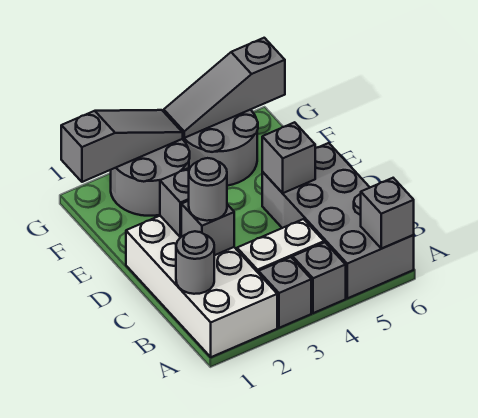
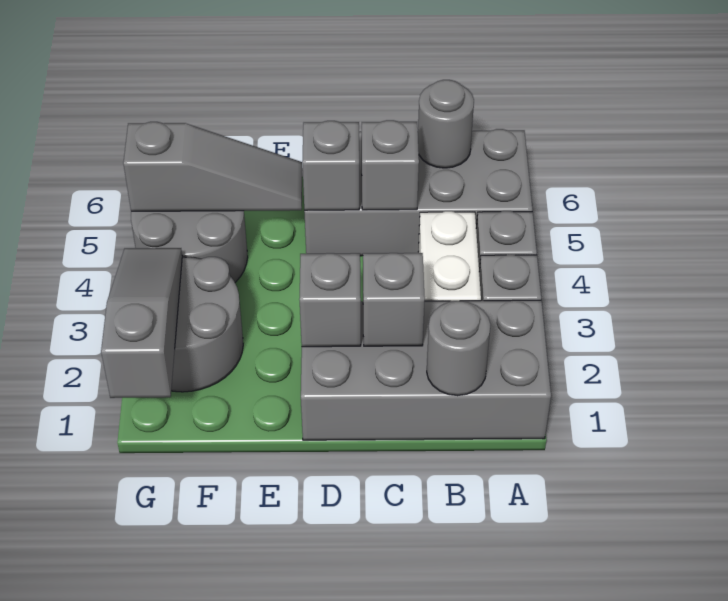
white 2x4 brick [126,216,277,357] -> grey 2x4 brick [301,300,551,440]
grey 1x1 brick [361,178,414,249] -> grey 1x1 brick moved to [362,120,419,210]
grey 1x1 round brick [189,158,227,221] -> grey 1x1 round brick moved to [418,80,474,168]
grey 1x3 slope [164,38,285,138] -> grey 1x3 slope turned to [123,122,303,211]

